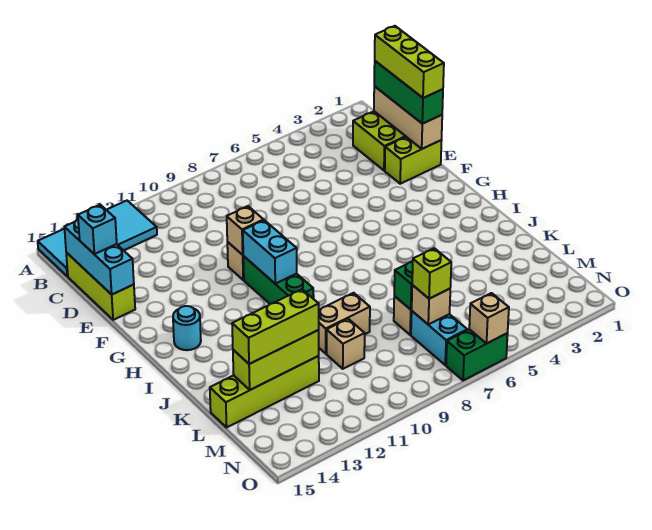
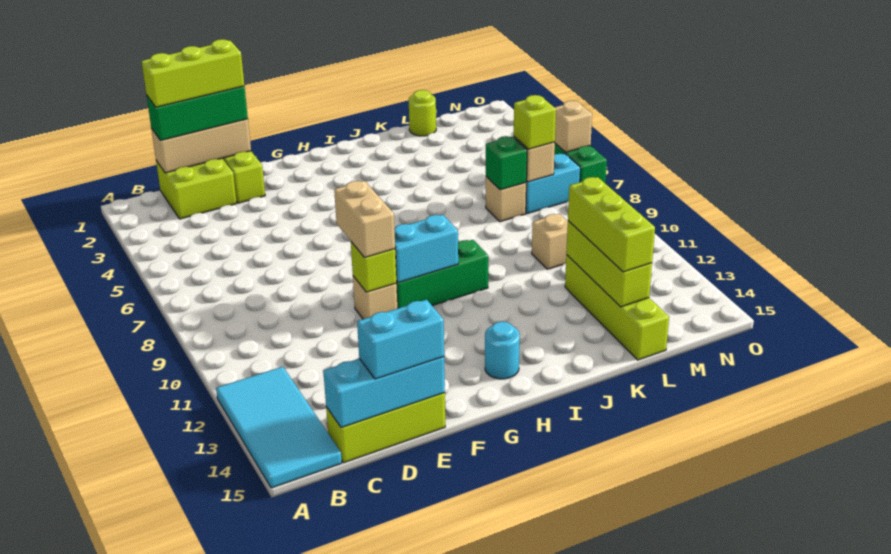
cyan 1x1 brick [78,205,117,254] -> cyan 1x2 brick [357,300,444,379]
tan 1x1 brick [227,206,264,255] -> lime 1x1 brick [351,242,397,292]
tan 1x2 brick [319,293,370,354] -> tan 1x2 brick moved to [334,181,395,258]
none -> lime 1x1 round brick [409,90,436,136]

